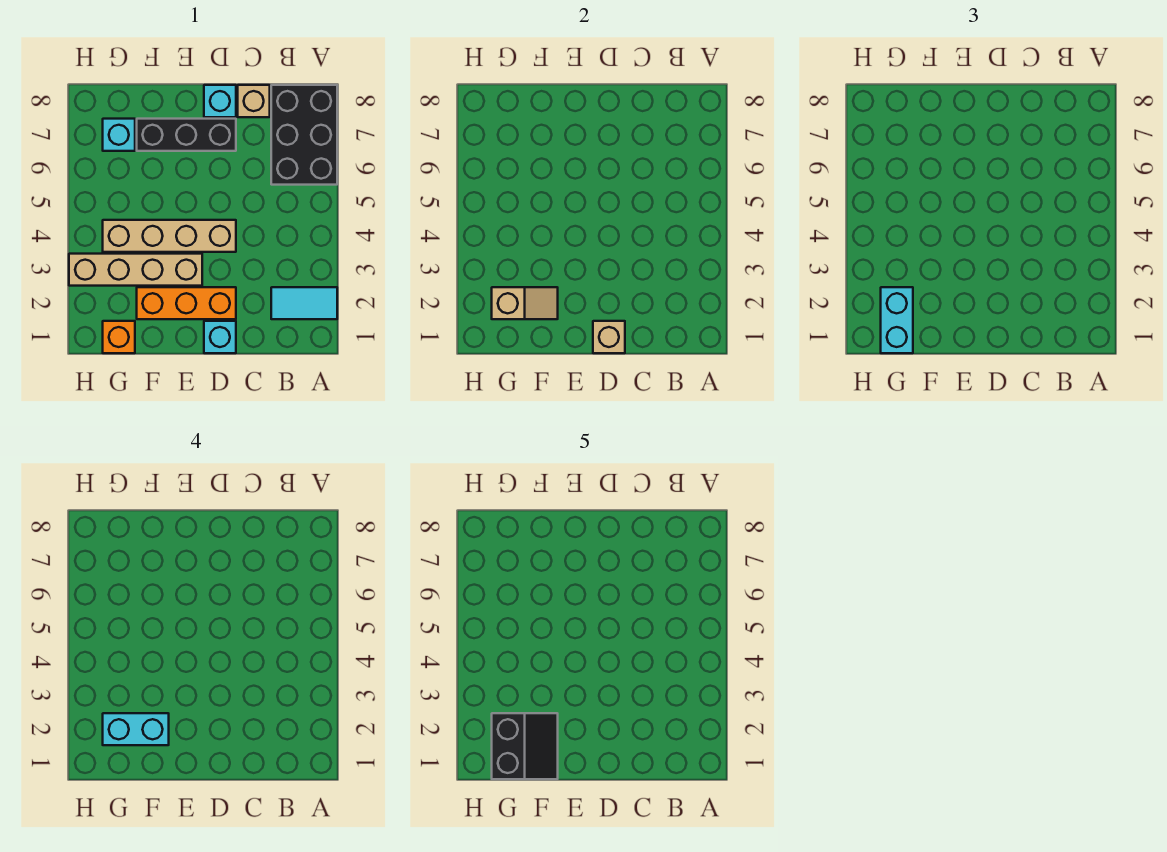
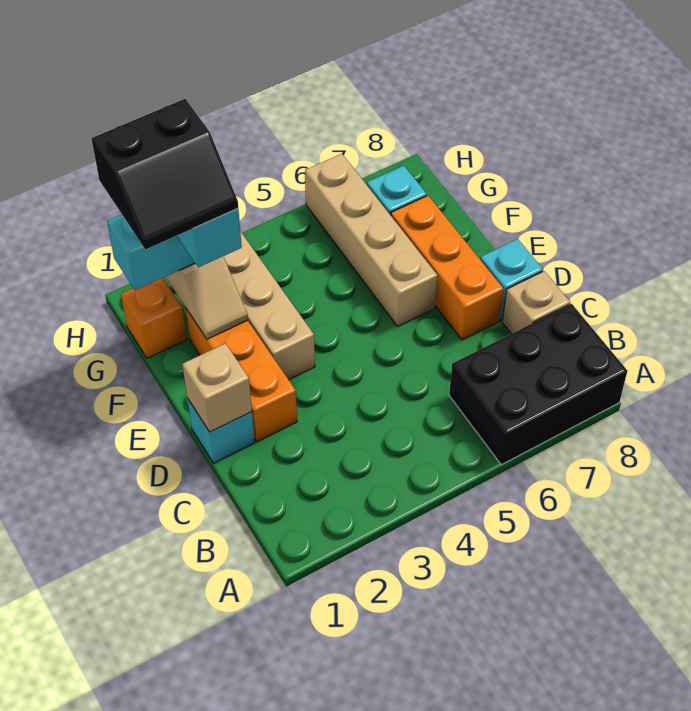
cyan 1x2 tile [271,287,337,319] -> none
tan 1x4 brick [103,220,236,252] -> tan 1x4 brick moved to [305,154,438,326]
black 1x3 brick [137,119,236,151] -> orange 1x3 brick [391,196,503,340]

